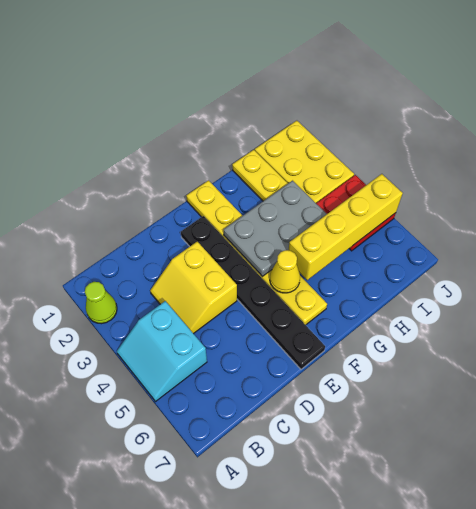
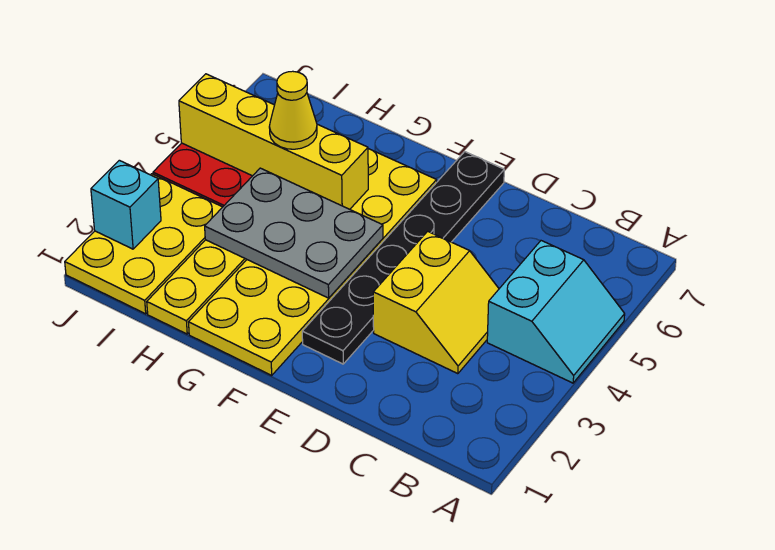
lime 1x1 cone [85,282,117,324] -> none
yellow 1x6 plate [186,180,327,325] -> yellow 2x6 plate [189,149,437,375]
yellow 1x1 cone [270,250,300,293] -> yellow 1x1 cone moved to [269,71,317,149]
none -> cyan 1x1 brick [91,160,161,249]

